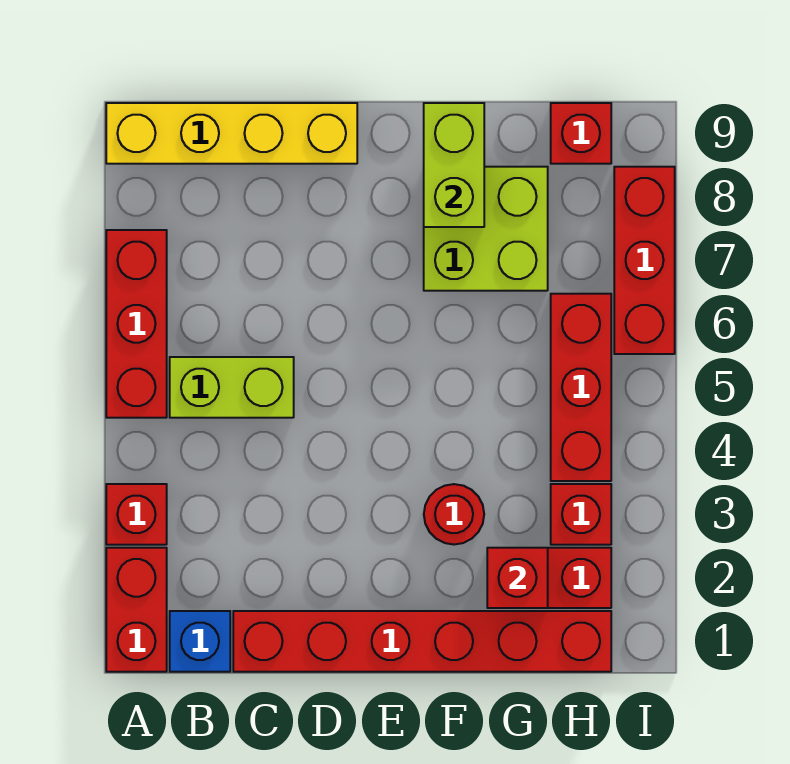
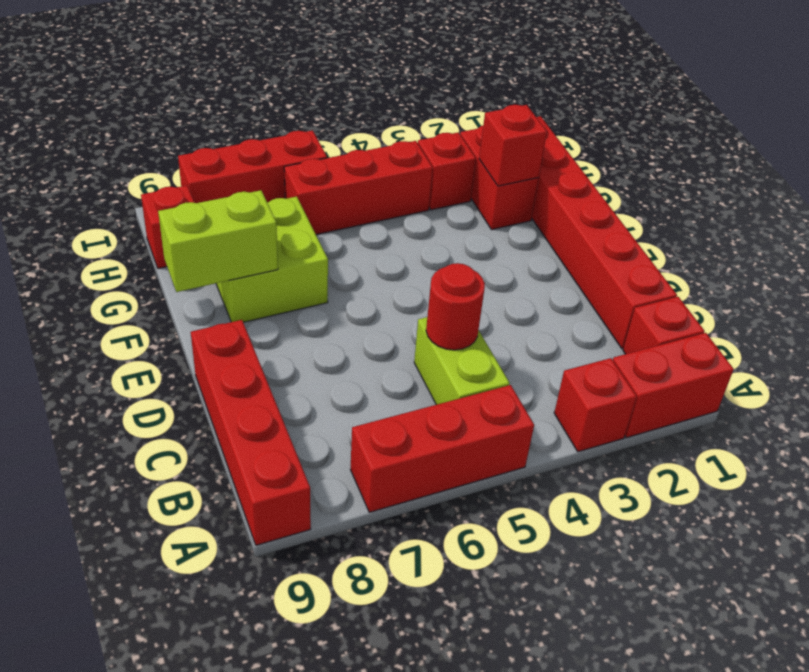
yellow 1x4 brick [106,103,357,164] -> red 1x4 brick [191,320,311,545]
blue 1x1 brick [170,611,230,672] -> red 1x1 brick [623,297,704,354]
red 1x1 round brick [424,484,484,544] -> red 1x1 round brick moved to [426,263,485,350]

